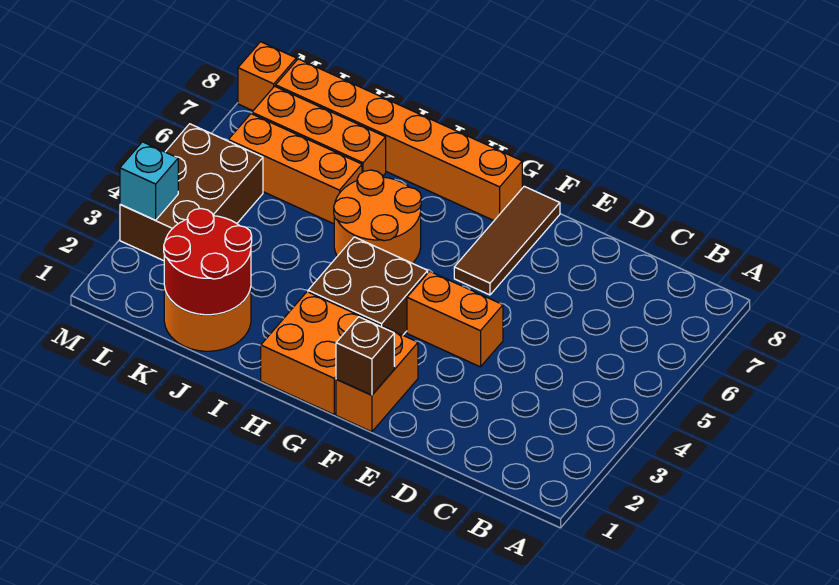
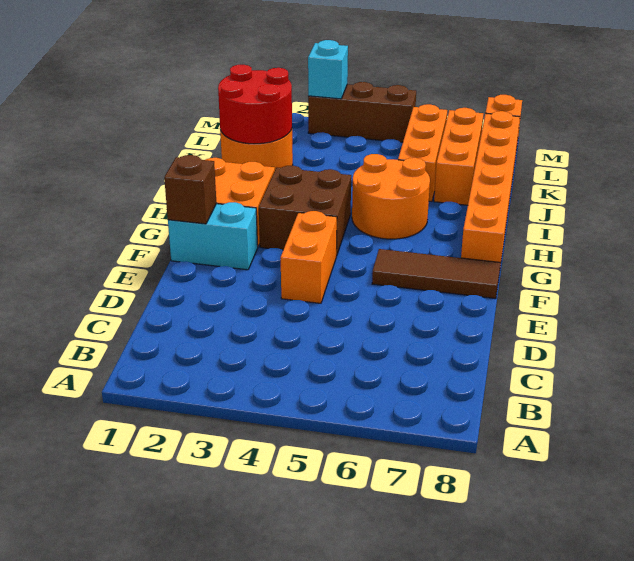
orange 1x2 brick [336,326,418,432] -> cyan 1x2 brick [168,202,258,270]
brown 2x3 brick [120,124,263,261] -> brown 1x3 brick [308,82,416,142]

